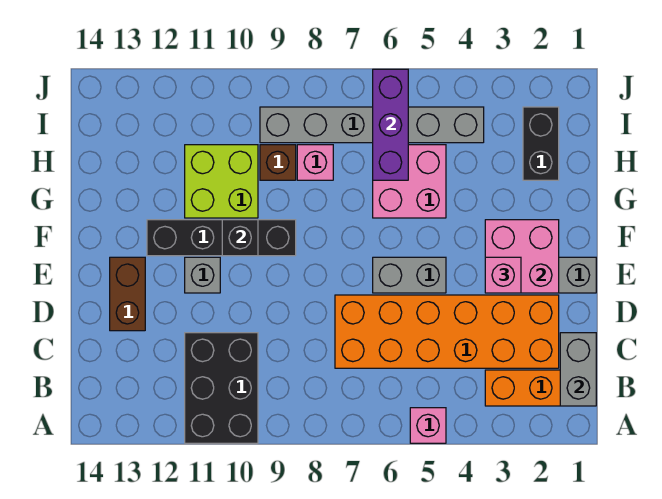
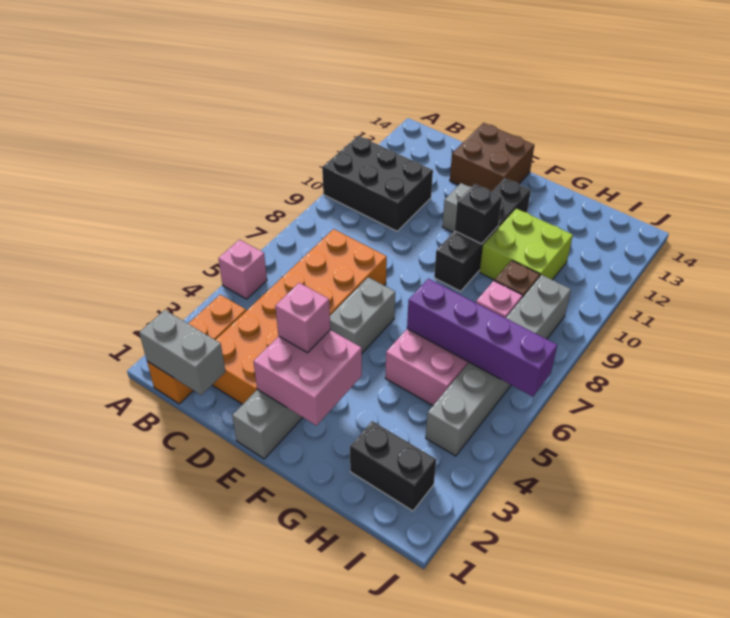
brown 1x2 brick [110,257,145,331] -> brown 2x2 brick [450,123,534,192]
purple 1x3 brick [373,69,408,180] -> purple 1x4 brick [407,279,557,397]

